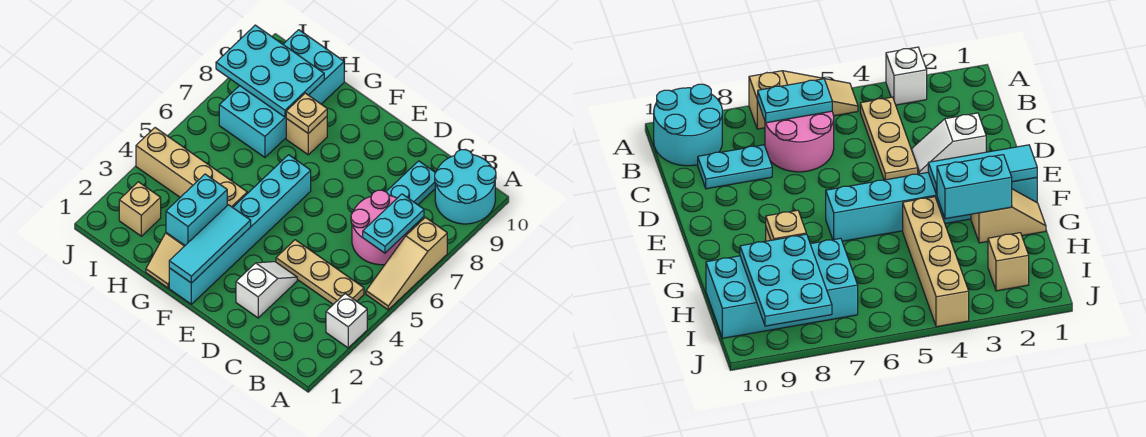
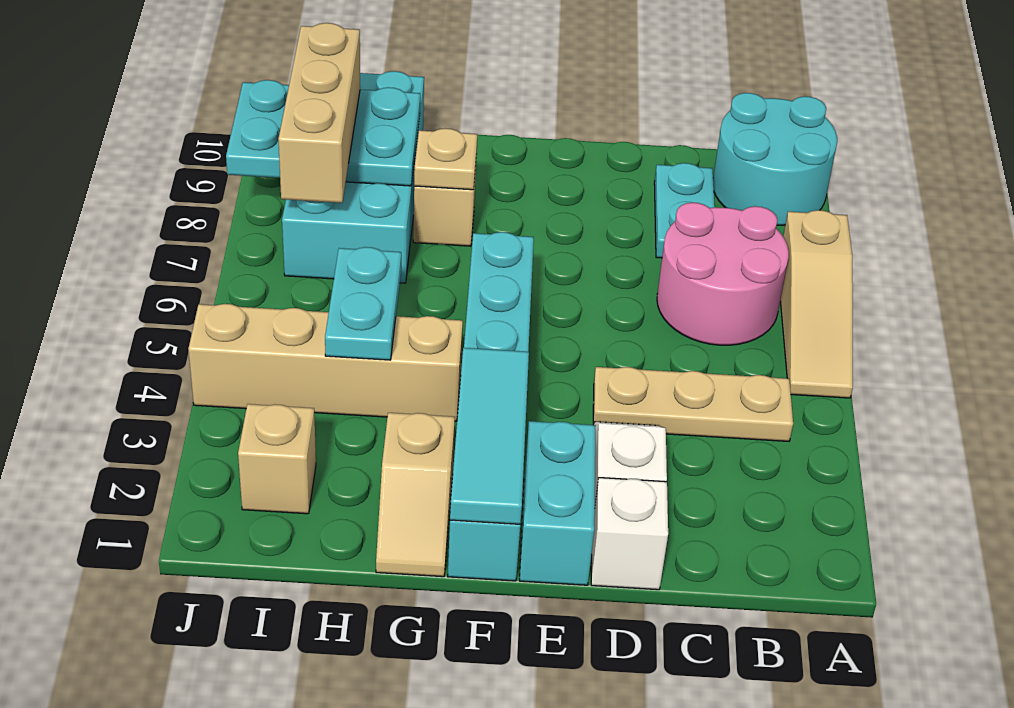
white 1x1 brick [326,294,367,348] -> white 1x1 brick moved to [591,478,668,590]
cyan 1x2 plate [363,194,424,253] -> cyan 1x2 plate moved to [325,247,401,360]
cyan 1x2 brick [166,174,227,245] -> cyan 1x2 brick moved to [520,421,596,585]
none -> tan 1x3 brick [278,23,360,203]

